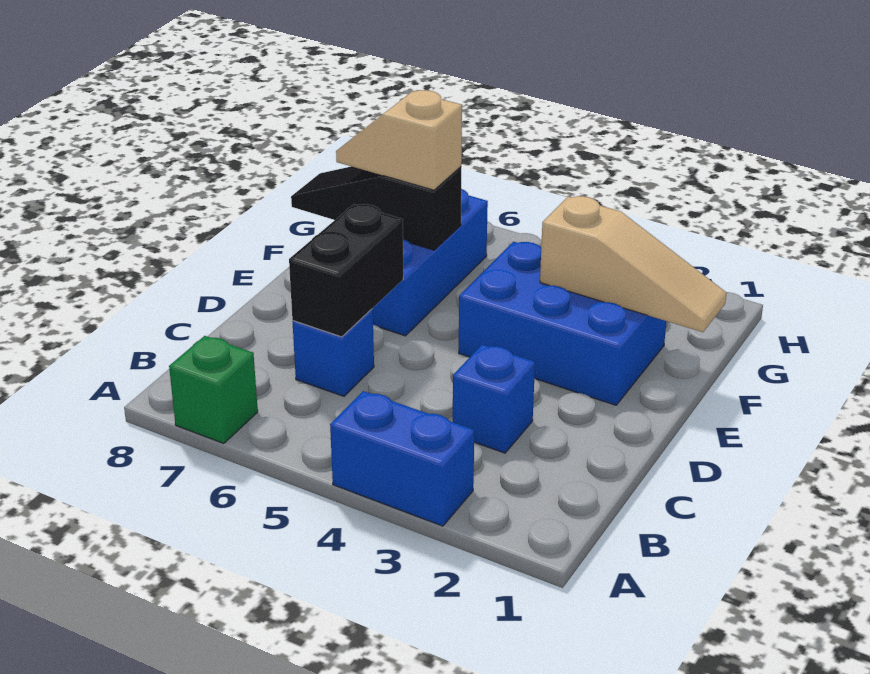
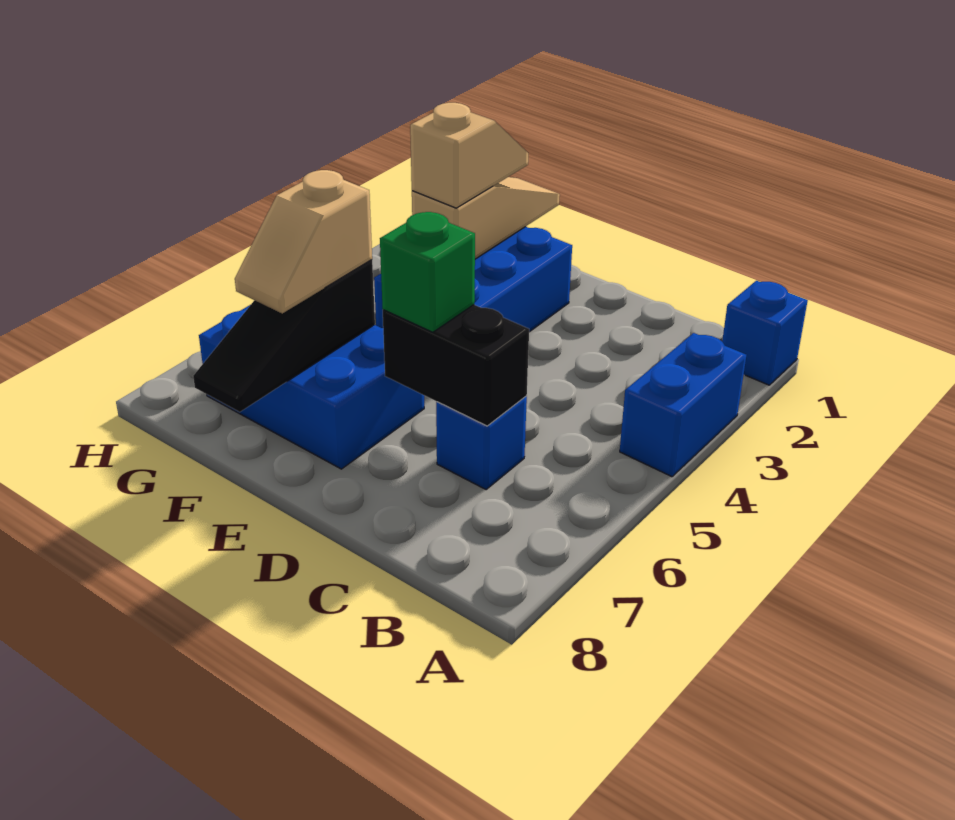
green 1x1 brick [169,336,258,444] -> green 1x1 brick moved to [380,212,475,332]
blue 1x1 brick [453,345,535,453] -> blue 1x1 brick moved to [722,281,808,385]
none -> tan 1x2 slope [410,103,528,208]

